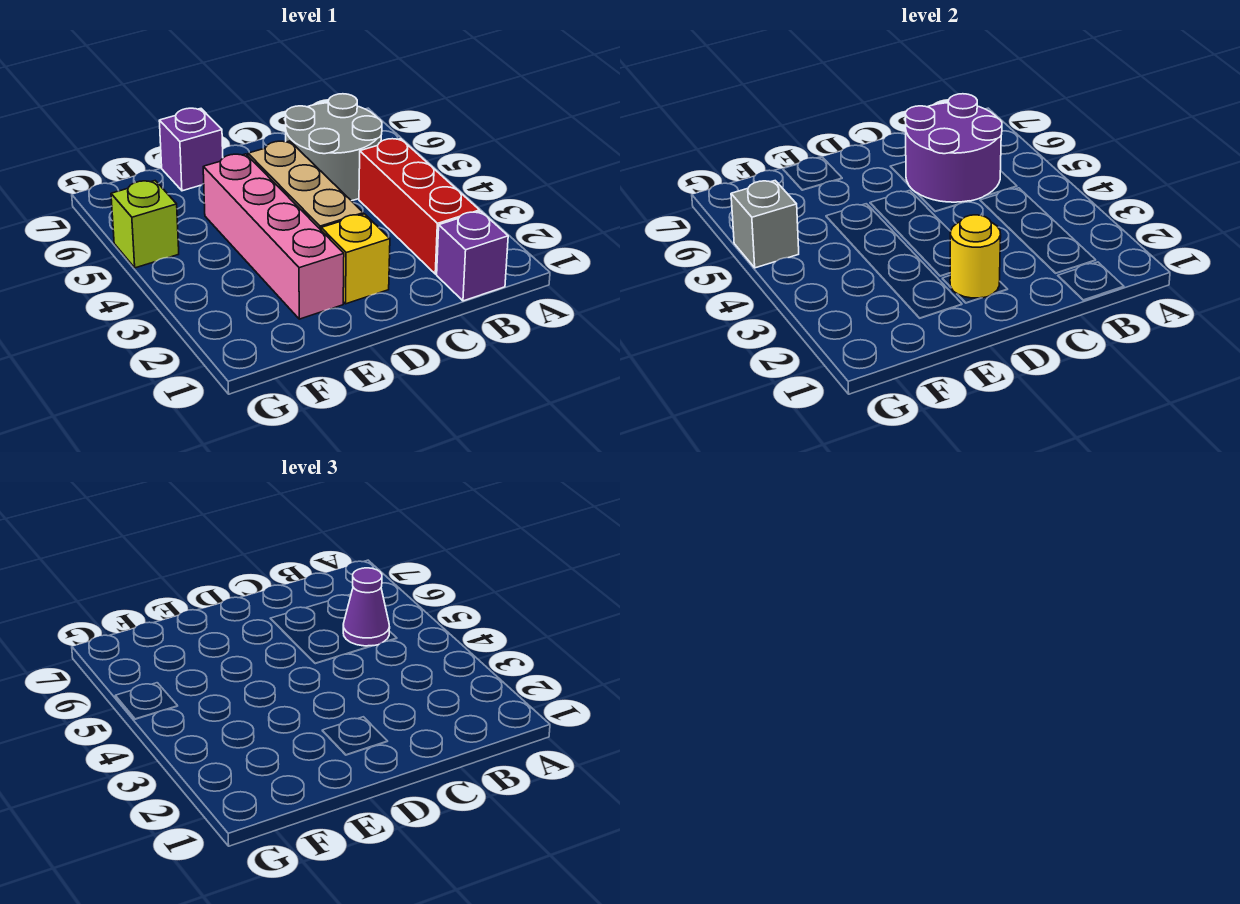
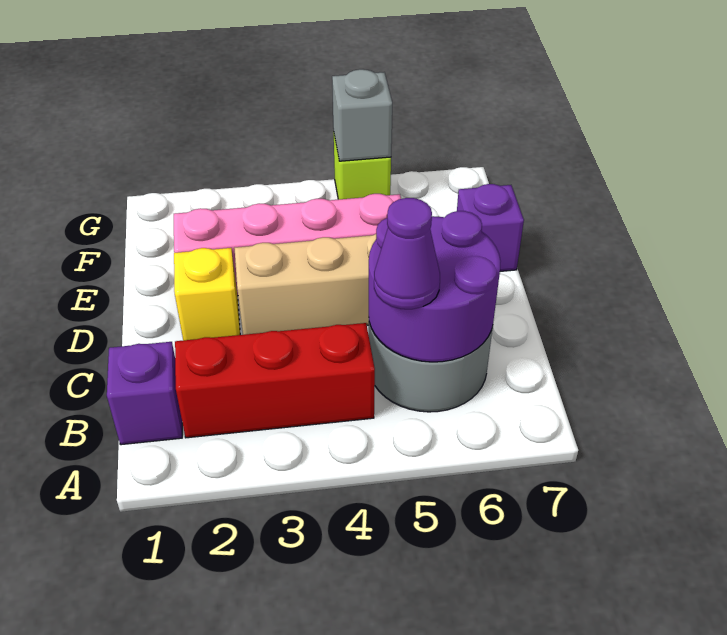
yellow 1x1 round brick [950,215,1001,298] -> none

